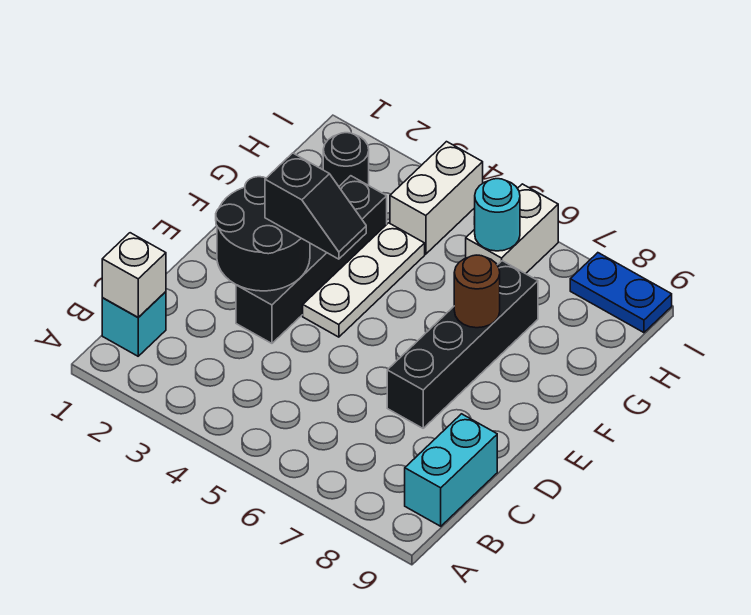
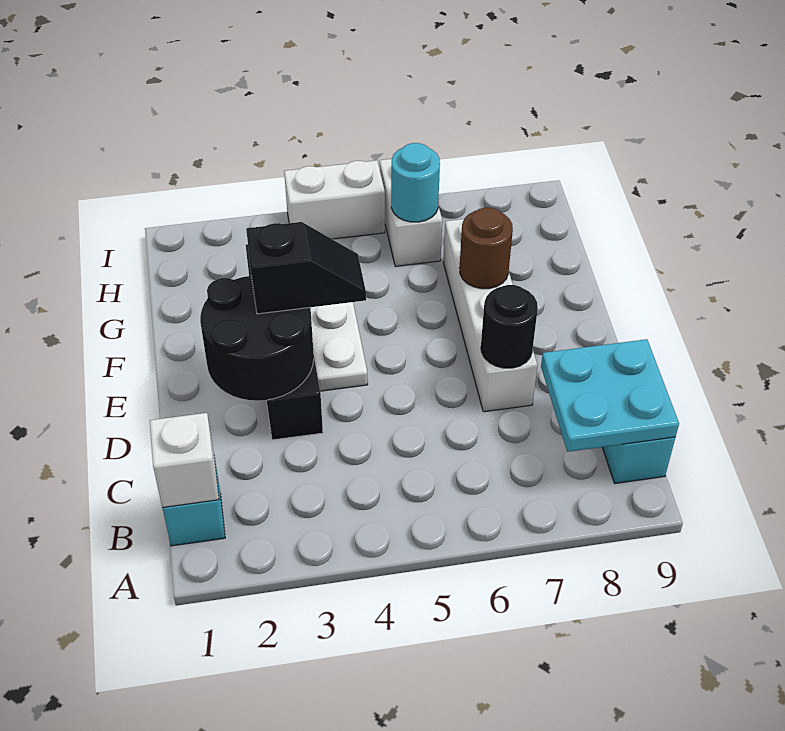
none -> cyan 2x2 plate [541,339,679,452]
black 1x4 brick [387,261,538,428] -> white 1x4 brick [443,219,538,412]
black 1x1 round brick [323,133,369,186] -> black 1x1 round brick moved to [481,285,538,368]
white 1x2 brick [390,142,483,254] -> white 1x2 brick turned to [284,160,385,239]
blue 1x2 plate [570,253,672,333] -> none

